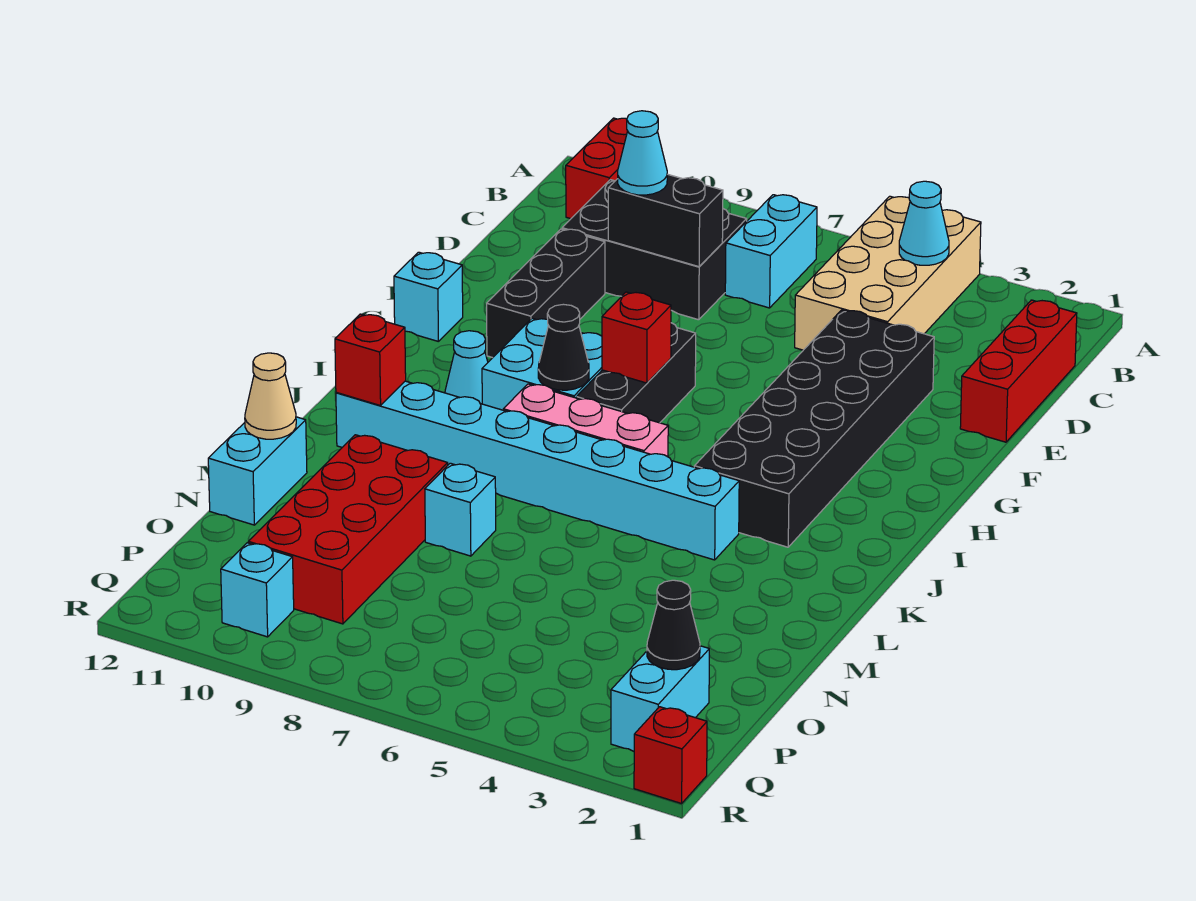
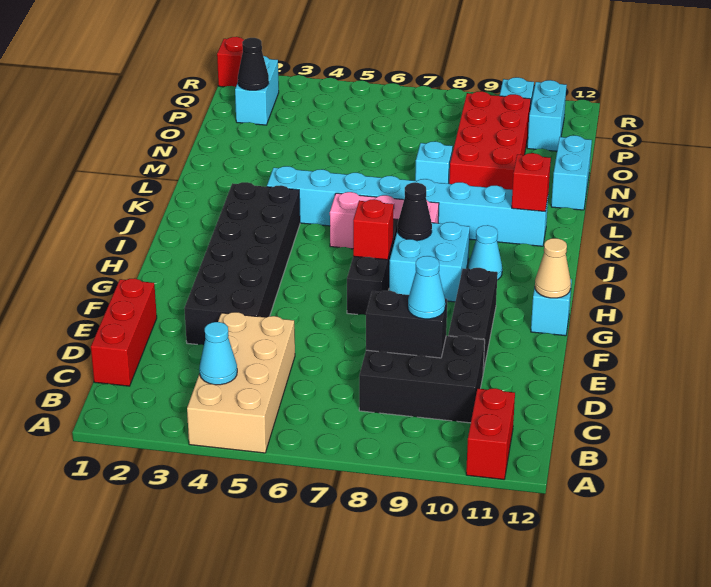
cyan 1x2 brick [725,195,817,308] -> cyan 1x2 brick moved to [527,80,567,151]
tan 1x1 cone [245,353,296,439] -> tan 1x1 cone moved to [535,238,571,298]

